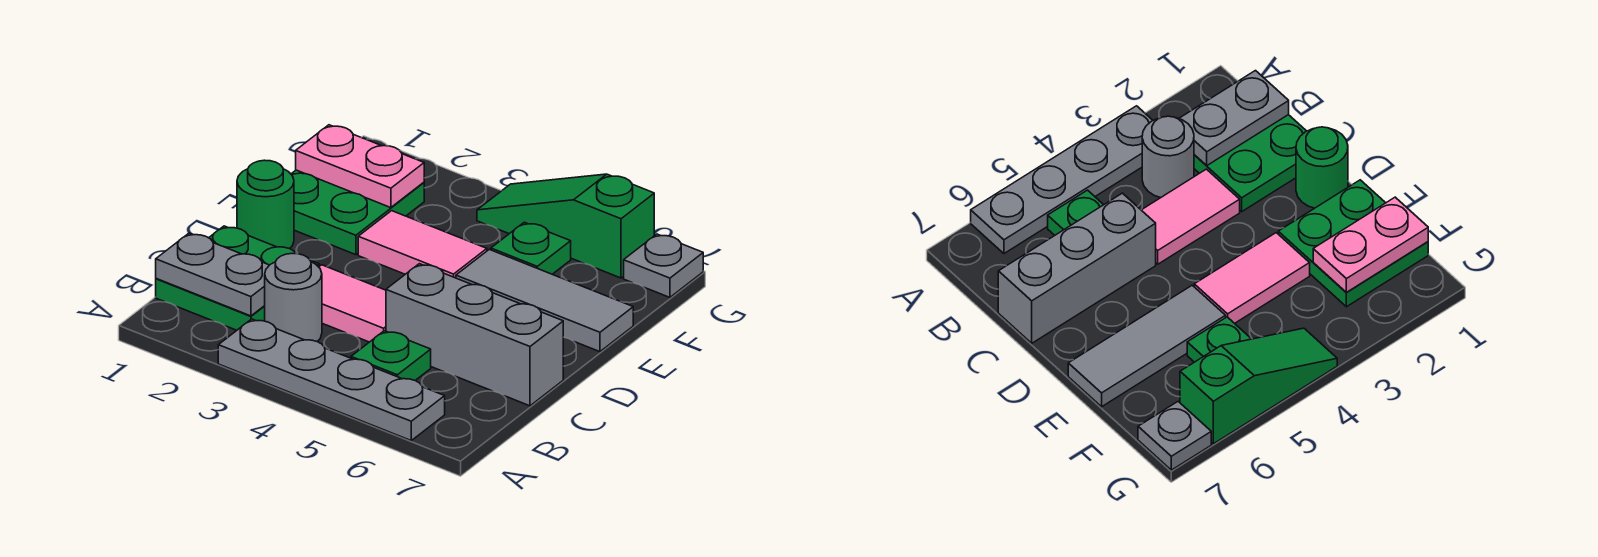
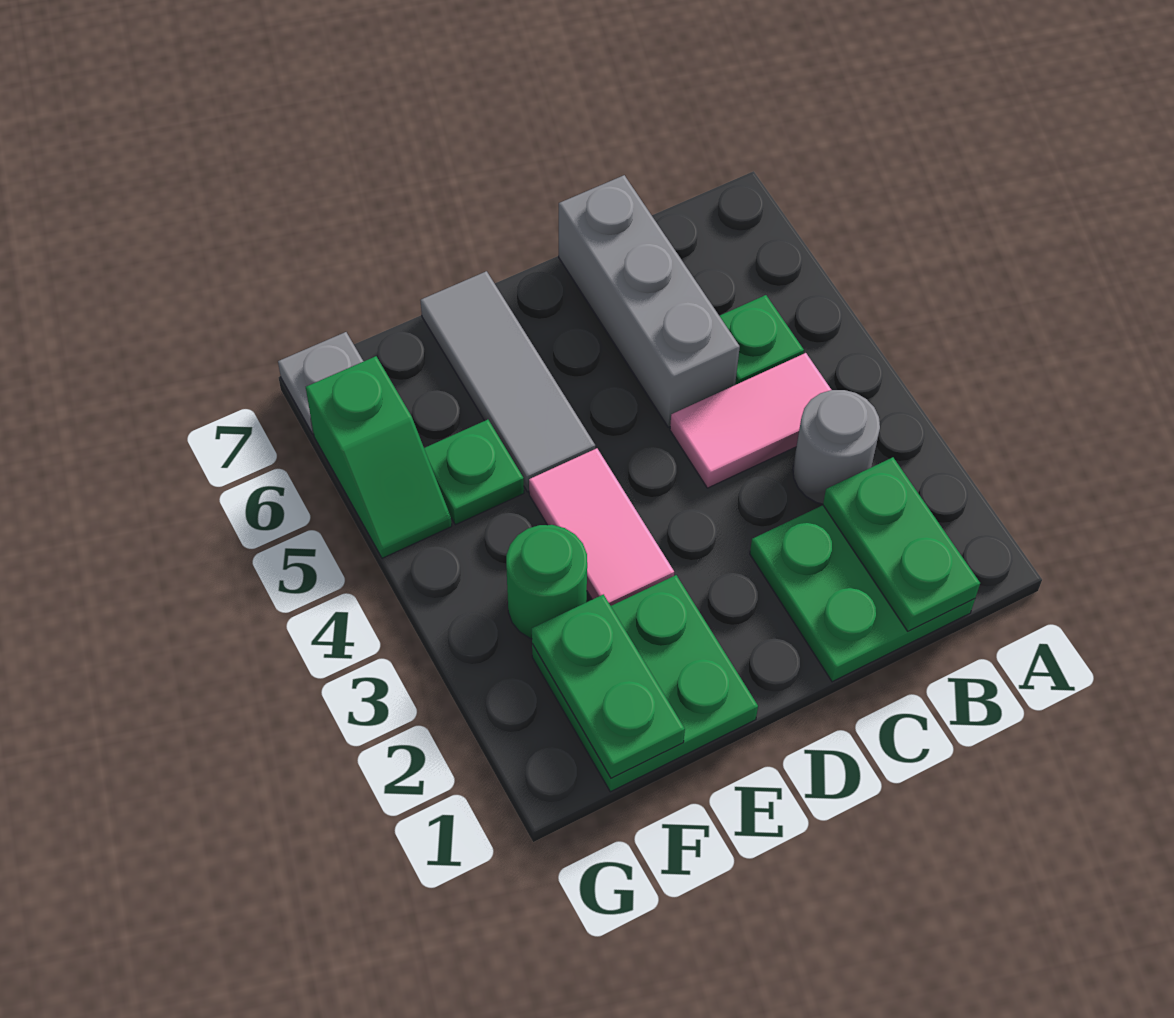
grey 1x4 plate [218,319,445,440] -> none
grey 1x2 plate [156,233,269,316] -> green 1x2 plate [823,457,980,631]
pink 1x2 tile [319,265,386,342] -> pink 1x2 tile turned to [670,353,831,488]
green 1x1 round brick [237,160,294,249] -> green 1x1 round brick moved to [506,525,587,639]
pink 1x2 plate [296,125,424,208] -> green 1x2 plate [532,594,685,778]
green 1x3 slope [477,174,654,278] -> green 1x2 slope [306,356,452,558]

